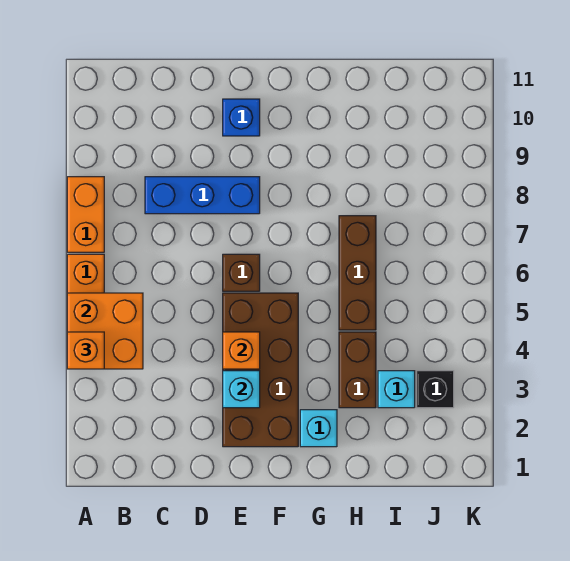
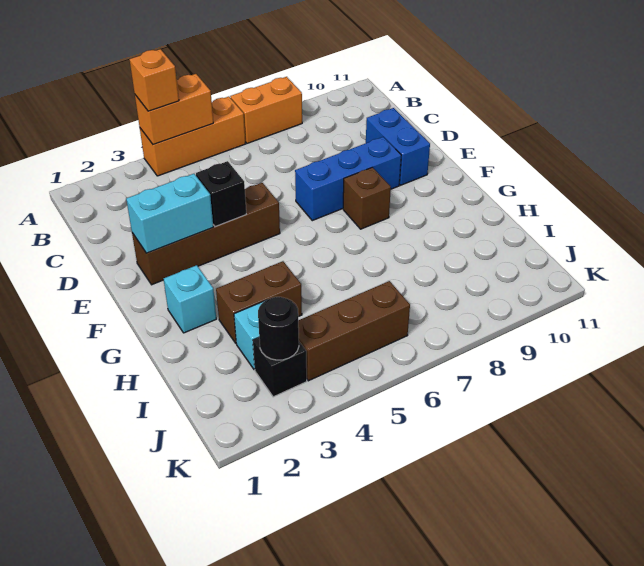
orange 2x2 brick [67,293,143,369] -> orange 1x2 brick [135,74,213,145]
blue 1x3 brick [145,177,260,214] -> blue 1x3 brick turned to [295,137,401,221]
brown 2x4 brick [223,293,298,447] -> brown 1x4 brick [132,183,280,285]
cyan 1x1 brick [223,371,260,408] -> cyan 1x2 brick [126,174,213,253]
orange 1x1 brick [223,332,260,369] -> black 1x1 brick [196,161,246,227]
brown 1x1 brick [223,254,260,291] -> brown 1x1 brick moved to [343,167,391,229]
blue 1x1 brick [223,99,260,136] -> blue 1x2 brick [366,108,430,185]
brown 1x3 brick [339,216,376,330] -> brown 1x3 brick moved to [298,281,410,381]
none -> black 1x1 round brick [258,297,299,360]

